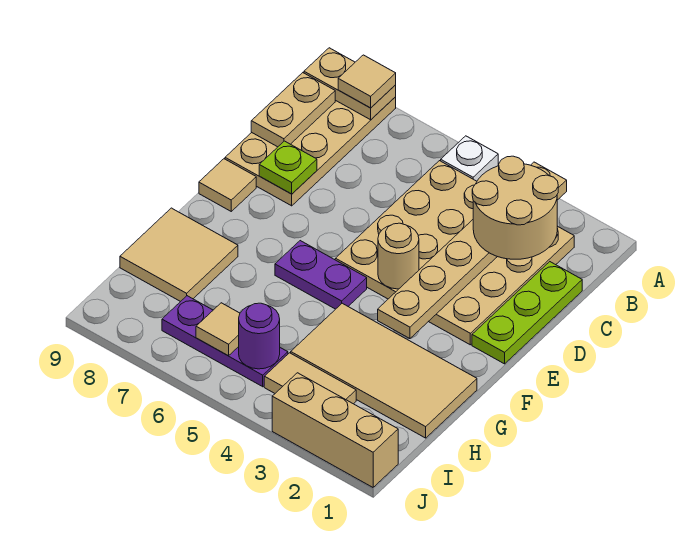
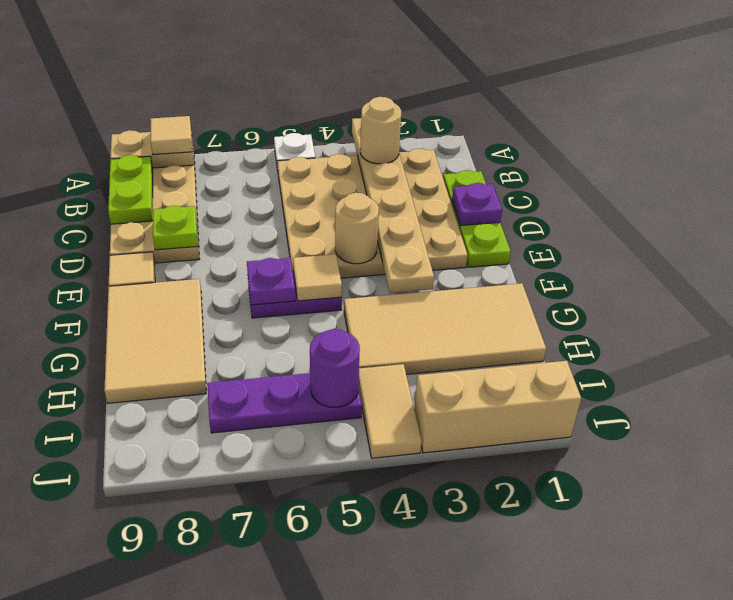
tan 2x2 round brick [472,156,558,259] -> tan 1x1 round brick [360,97,401,164]
tan 1x2 plate [251,73,335,147] -> lime 1x2 plate [108,155,153,224]
none -> purple 1x1 plate [452,183,502,225]
none -> purple 1x1 plate [247,258,295,305]
tan 2x2 tile [120,208,238,302] -> tan 2x3 tile [104,279,206,403]
tan 1x2 tile [264,353,356,404] -> tan 1x2 tile turned to [358,364,422,458]
tan 1x1 tile [196,303,240,356] -> tan 1x1 tile moved to [293,254,342,301]

